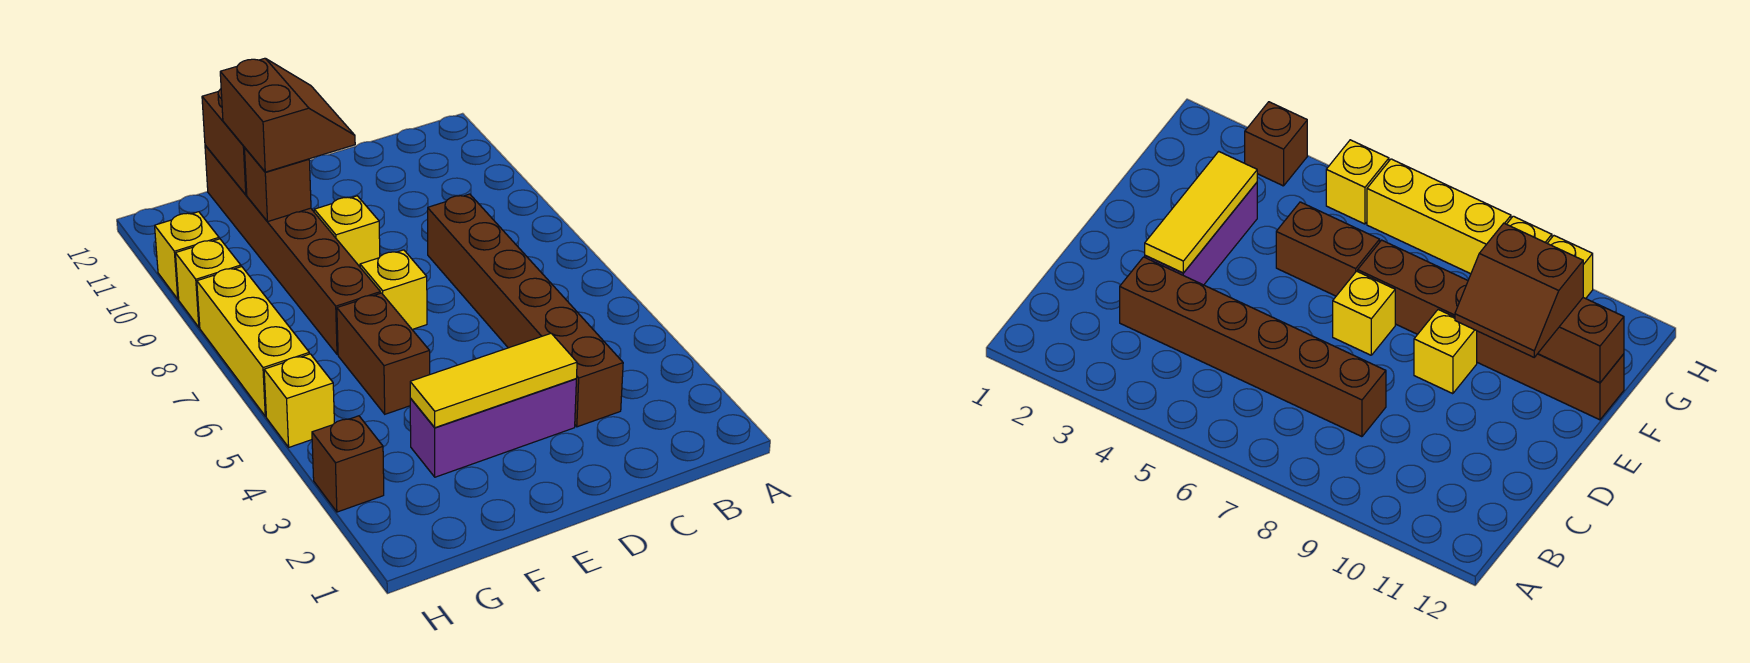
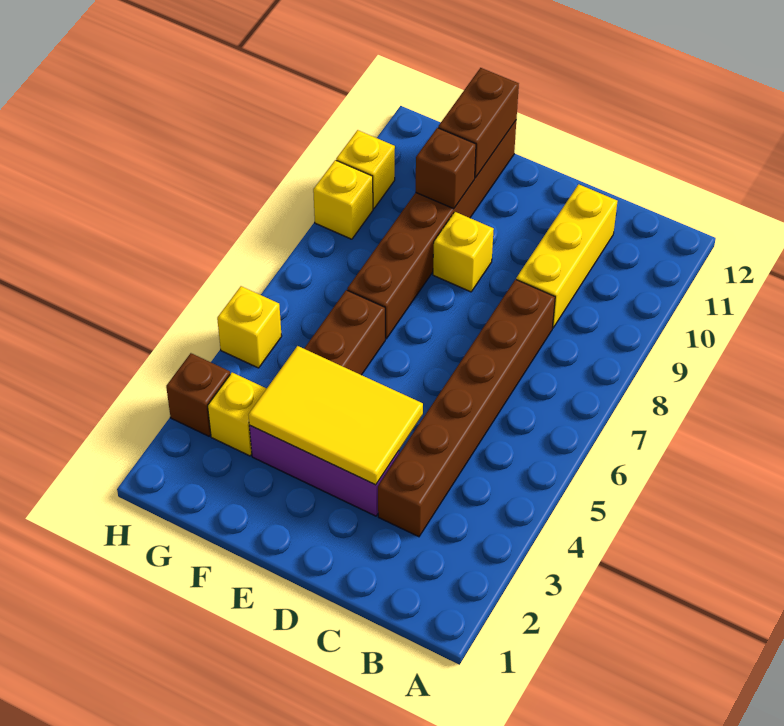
yellow 1x3 tile [410,333,577,428] -> yellow 2x3 tile [248,346,423,485]
yellow 1x1 brick [360,250,427,330] -> yellow 1x1 brick moved to [208,373,267,456]
brown 2x2 slope [220,58,355,172] -> none
yellow 1x3 brick [197,267,309,416] -> yellow 1x3 brick moved to [516,184,618,328]

